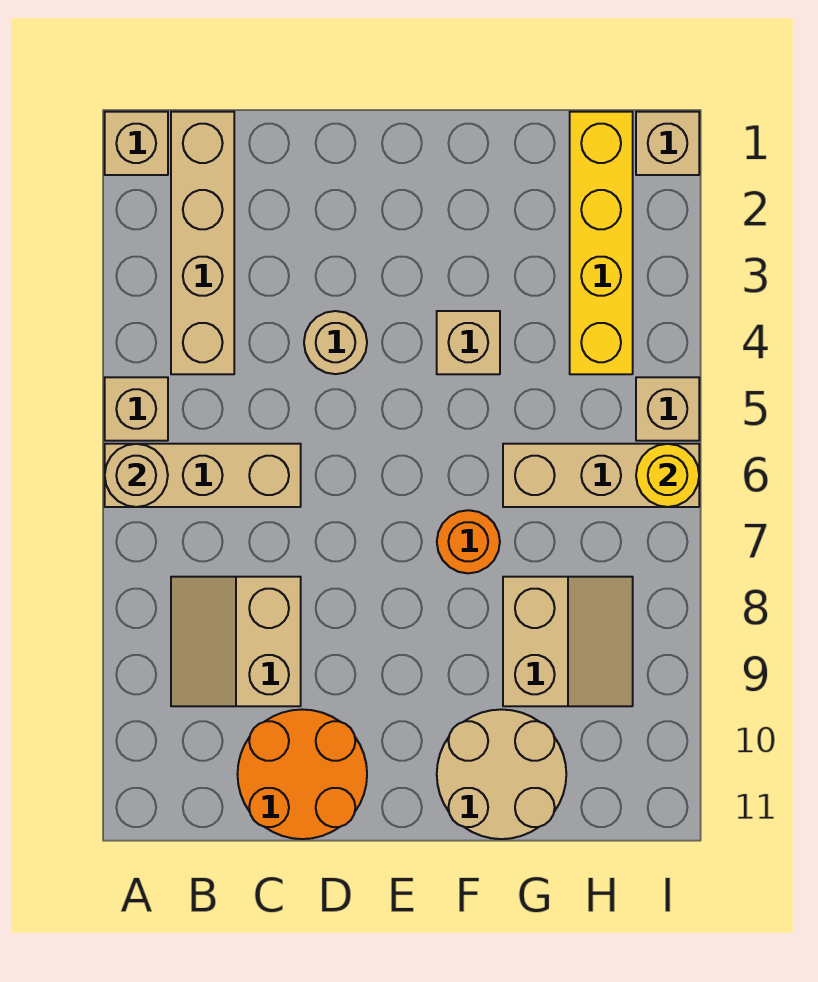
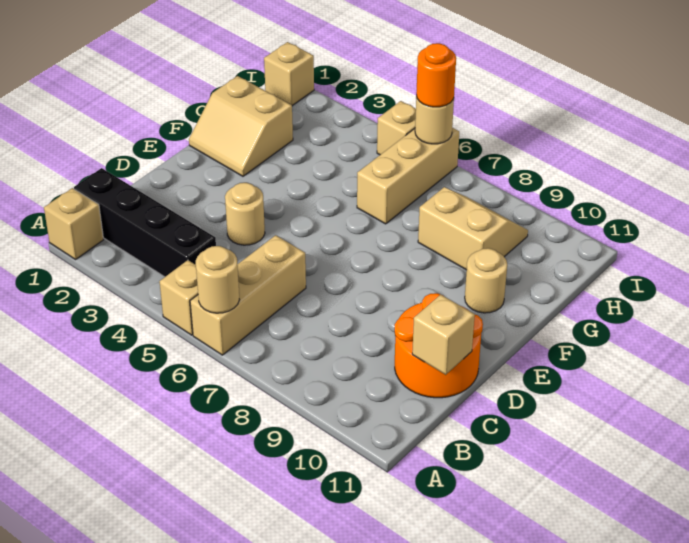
tan 1x4 brick [171,112,234,374] -> black 1x4 brick [74,168,216,277]
tan 2x2 slope [171,577,301,706] -> tan 2x2 slope moved to [189,76,293,176]
tan 1x1 brick [437,311,500,374] -> tan 1x1 brick moved to [412,294,475,375]
orange 1x1 round brick [437,510,500,573] -> orange 1x1 round brick moved to [416,43,456,107]
tan 2x2 round brick [437,709,566,839] -> tan 1x1 round brick [465,248,507,313]
yellow 1x4 brick [570,112,633,374] -> none
yellow 1x1 round brick [636,444,699,507] -> tan 1x1 round brick [415,96,454,144]

